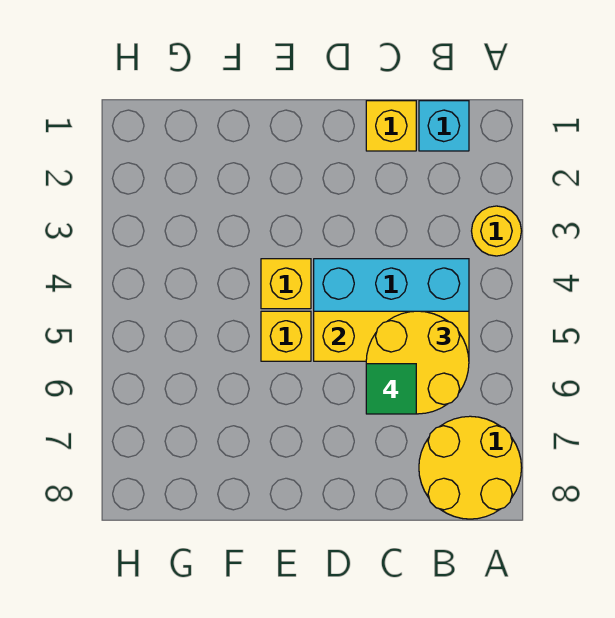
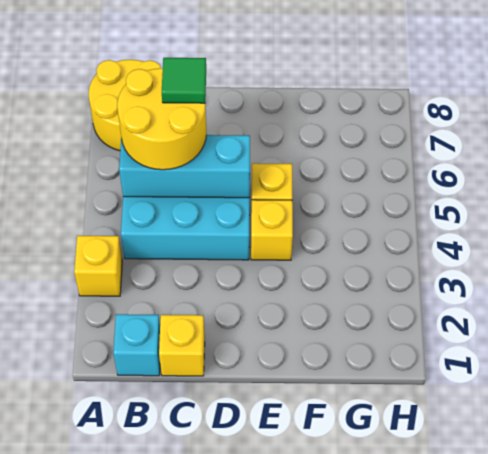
yellow 1x1 round brick [472,206,521,256] -> yellow 1x1 brick [74,236,122,296]
yellow 1x3 brick [314,311,469,361] -> cyan 1x3 brick [119,135,250,198]

